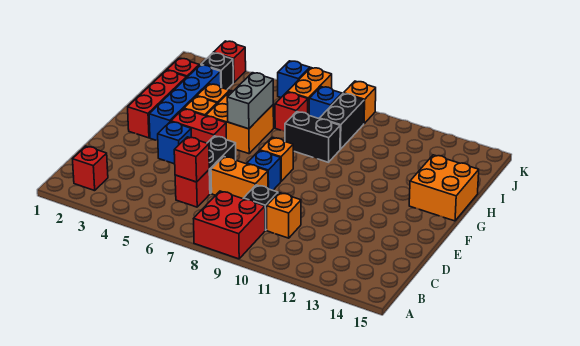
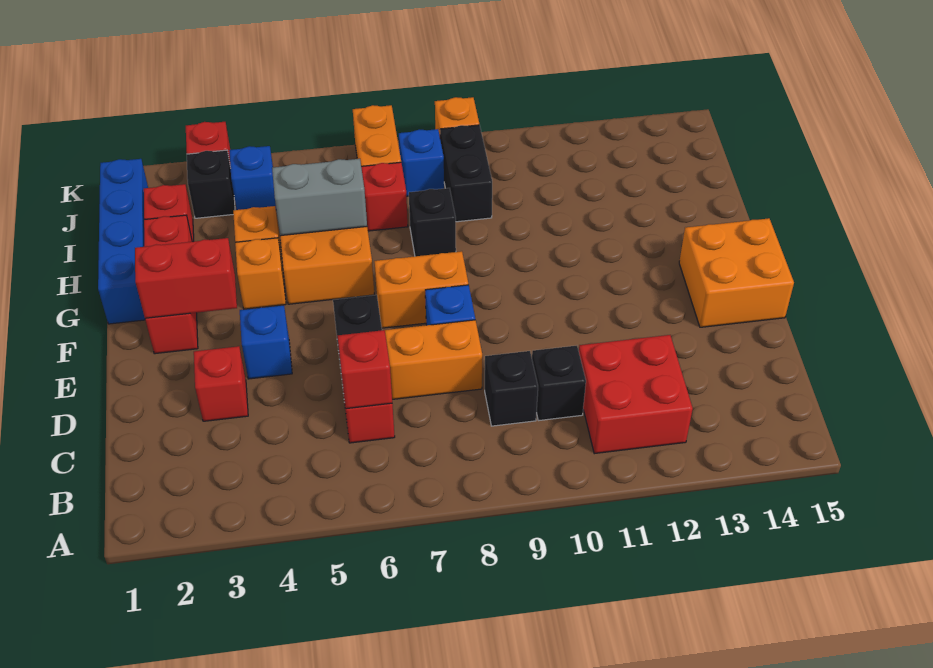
red 2x2 brick [193,191,265,259] -> red 2x2 brick moved to [579,335,693,454]
red 1x1 brick [73,146,108,191] -> red 1x1 brick moved to [194,346,248,421]
orange 1x1 brick [267,193,301,238] -> black 1x1 brick [532,346,586,421]
blue 1x4 brick [149,65,221,141] -> blue 1x4 brick moved to [98,159,148,324]
red 1x2 brick [171,109,226,143] -> red 1x2 brick moved to [135,238,237,318]
orange 1x1 brick [260,138,293,181] -> orange 1x2 brick [374,251,468,328]
grey 1x2 brick [227,73,273,129] -> grey 1x2 brick turned to [272,159,367,236]
orange 2x2 brick [409,155,479,221] -> orange 2x2 brick moved to [679,218,794,327]
black 1x2 brick [285,112,340,162] -> black 1x1 brick [409,188,456,256]
blue 1x1 brick [278,61,310,97] -> blue 1x1 brick moved to [229,146,276,210]

